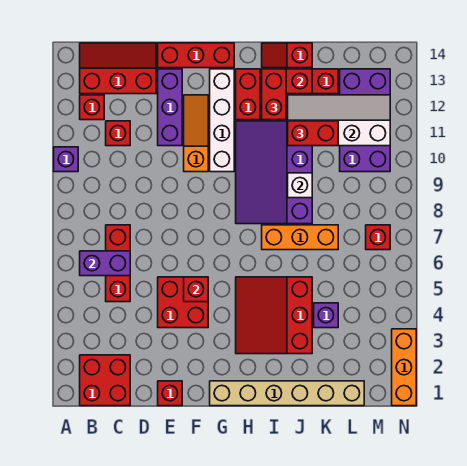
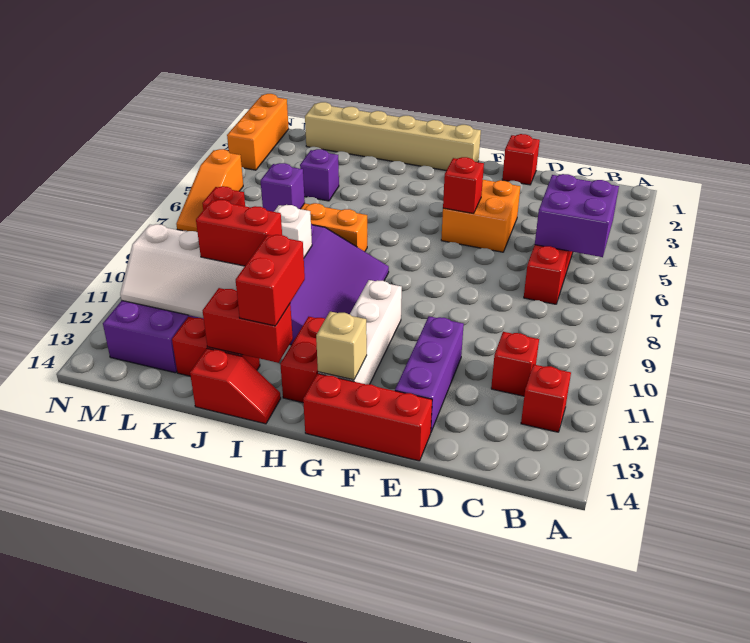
purple 1x1 brick [54,147,78,172] -> purple 1x1 brick moved to [261,163,305,212]
red 2x2 brick [80,355,130,406] -> none
purple 1x2 brick [80,251,130,276] -> purple 2x2 brick [535,174,619,257]
red 2x3 slope [80,43,156,94] -> none
red 2x2 brick [158,277,208,328] -> orange 2x2 brick [441,180,520,252]
orange 1x3 slope [184,95,208,172] -> orange 1x3 slope moved to [176,149,243,232]
none -> tan 1x1 brick [316,312,367,380]
red 3x3 slope [236,277,312,354] -> none

